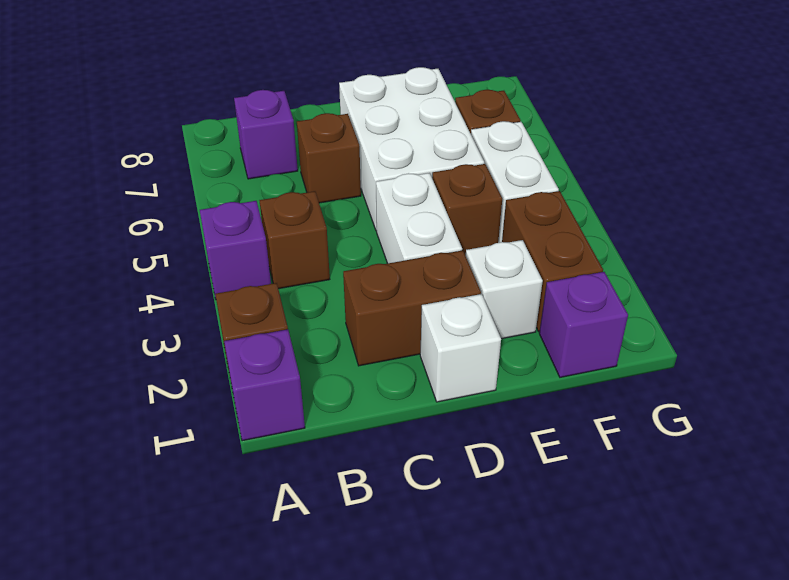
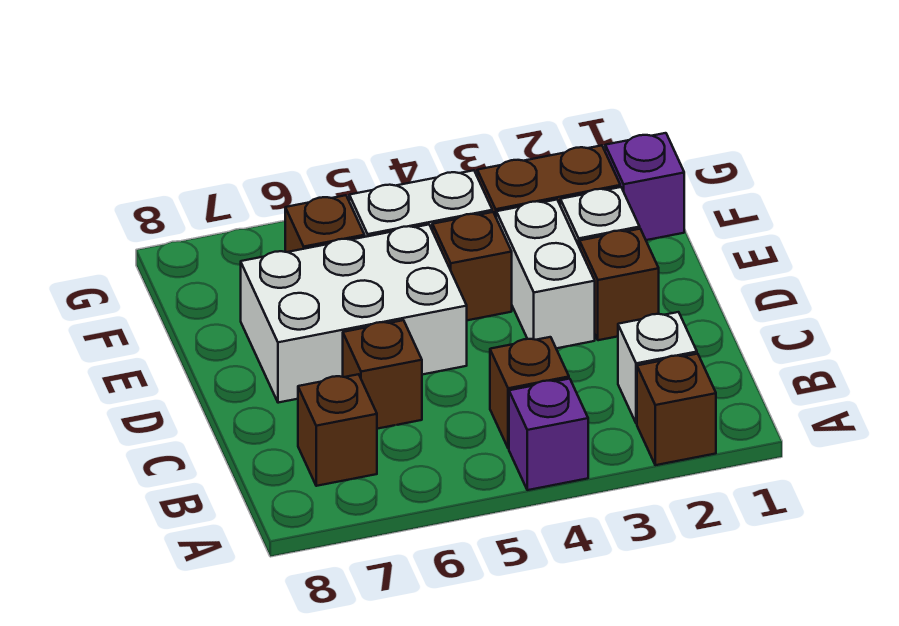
purple 1x1 brick [224,329,305,441] -> none
purple 1x1 brick [234,90,298,179] -> brown 1x1 brick [298,374,377,486]
brown 1x2 brick [343,250,481,366] -> brown 1x1 brick [580,229,659,340]
white 1x1 brick [420,294,501,402] -> white 1x1 brick moved to [618,312,697,424]
white 1x2 brick [376,173,462,264] -> white 1x2 brick turned to [496,200,595,348]

